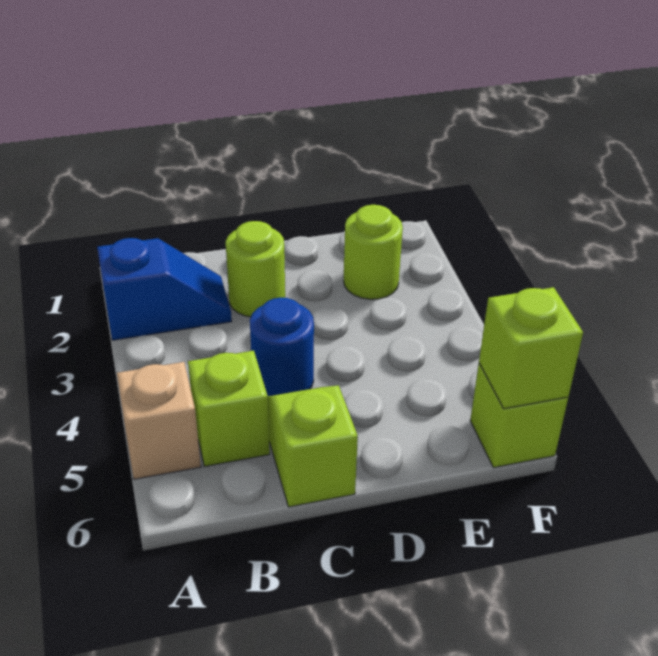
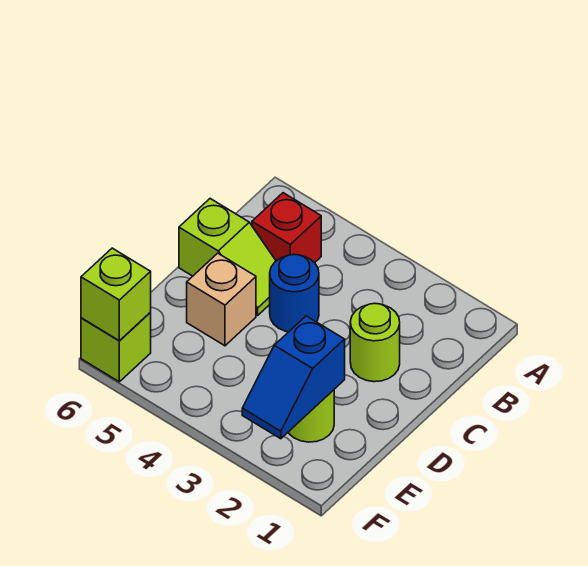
blue 1x2 slope [97,238,232,340] -> blue 1x2 slope moved to [242,316,345,439]
tan 1x1 brick [117,362,201,479] -> tan 1x1 brick moved to [187,253,256,346]
lime 1x1 brick [188,351,270,466] -> red 1x1 brick [252,193,321,263]

